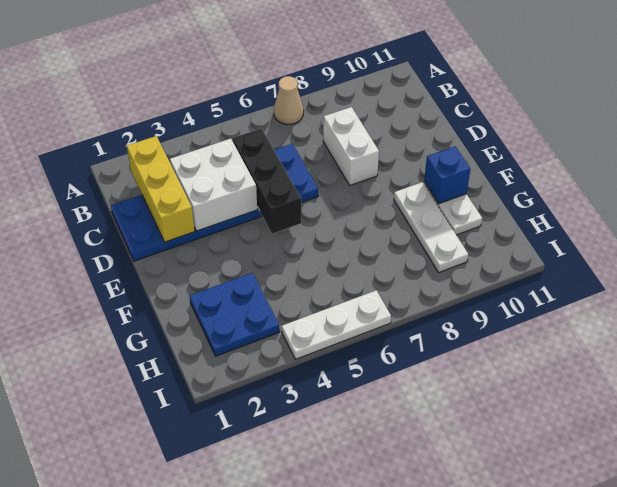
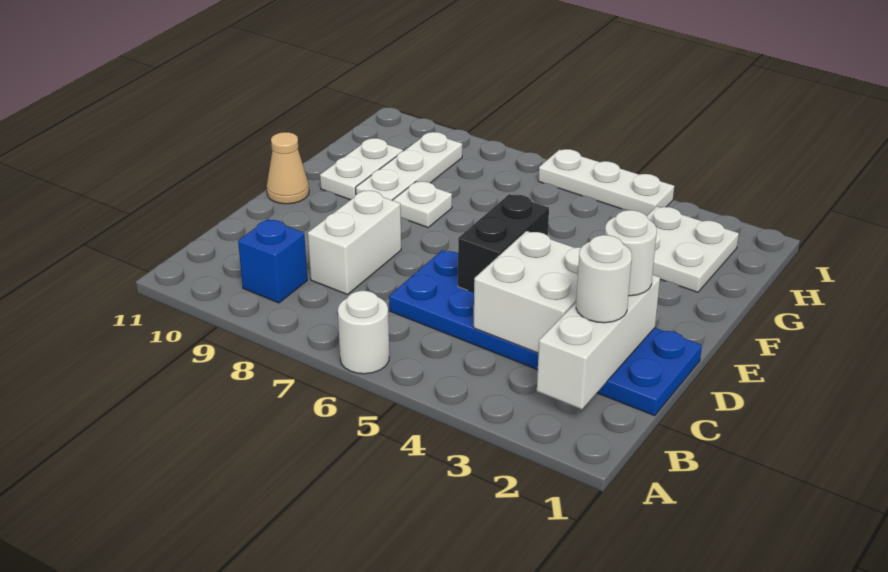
none -> white 1x1 round brick [338,291,389,374]
tan 1x1 cone [274,76,304,124] -> tan 1x1 cone moved to [267,132,309,204]
yellow 1x3 brick [127,136,195,242] -> white 1x3 brick [537,275,660,409]
none -> white 1x1 round brick [576,235,632,323]
black 1x3 brick [233,128,301,234] -> black 1x2 brick [458,194,549,292]
none -> white 1x1 round brick [605,210,657,296]
none -> white 1x1 plate [393,181,452,227]
blue 1x1 brick [424,146,470,204] -> blue 1x1 brick moved to [238,219,307,303]
blue 2x2 plate [190,273,280,356] -> white 2x2 plate [647,206,739,292]

